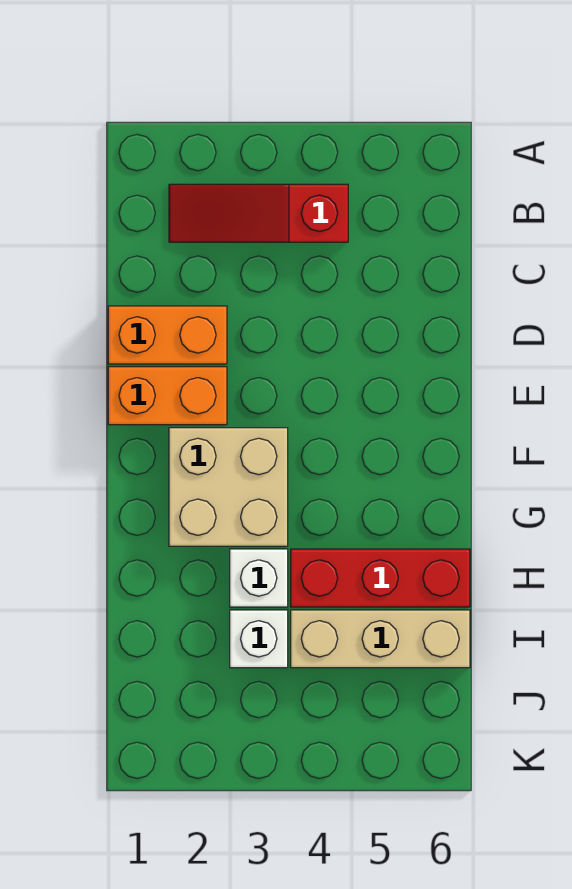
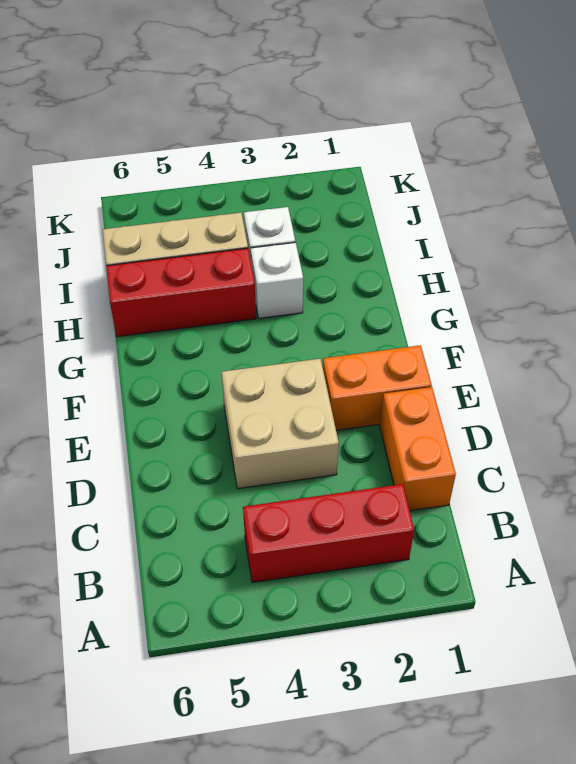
red 1x3 slope [169,184,348,242] -> red 1x3 brick [243,484,414,583]
orange 1x2 brick [108,306,227,364] -> orange 1x2 brick turned to [380,387,456,511]
tan 2x2 brick [169,428,288,546] -> tan 2x2 brick moved to [222,359,339,489]

